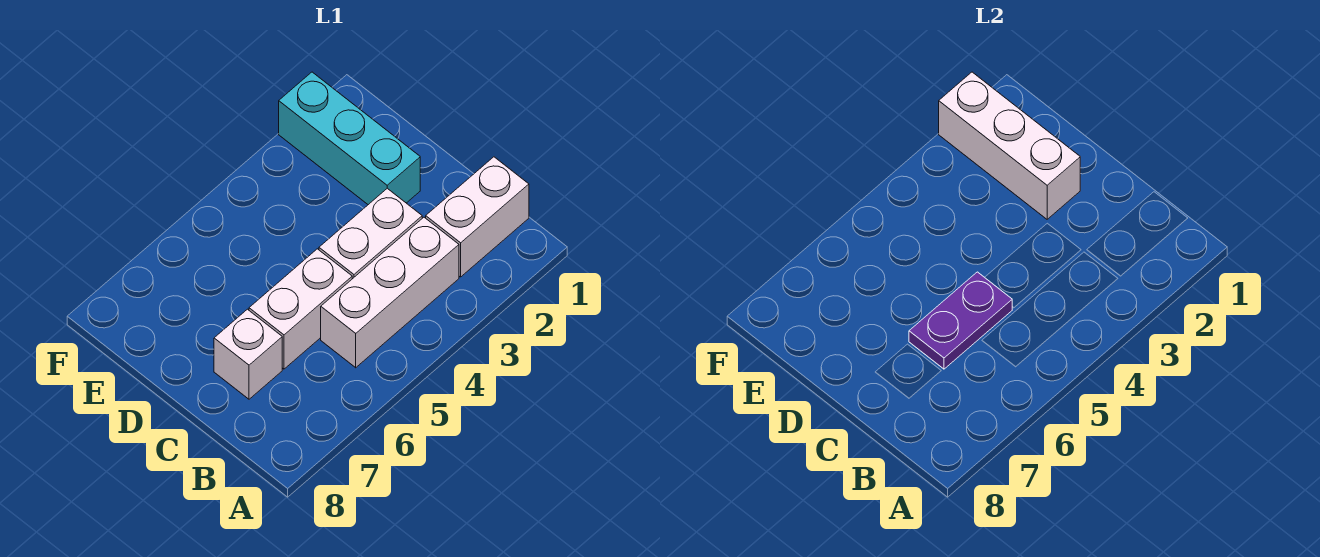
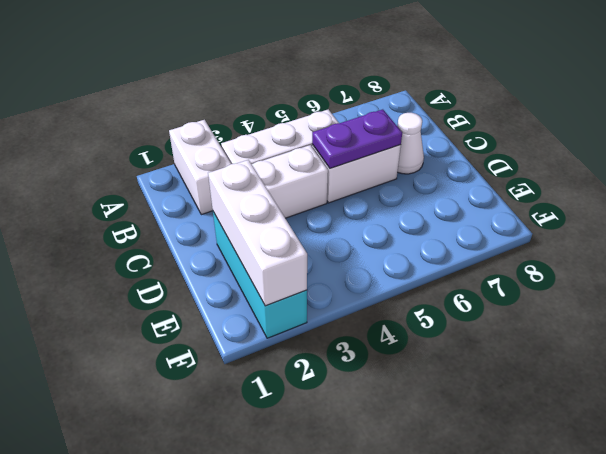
white 1x2 brick [426,157,529,277] -> white 1x2 brick turned to [169,120,231,215]
white 1x1 brick [214,309,282,399] -> white 1x1 cone [397,113,424,174]

